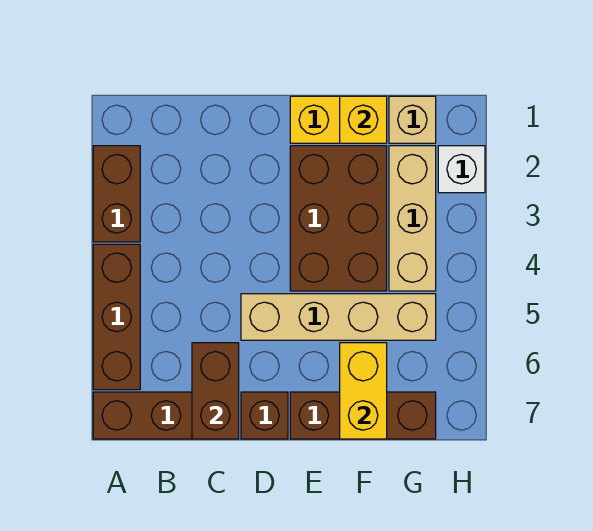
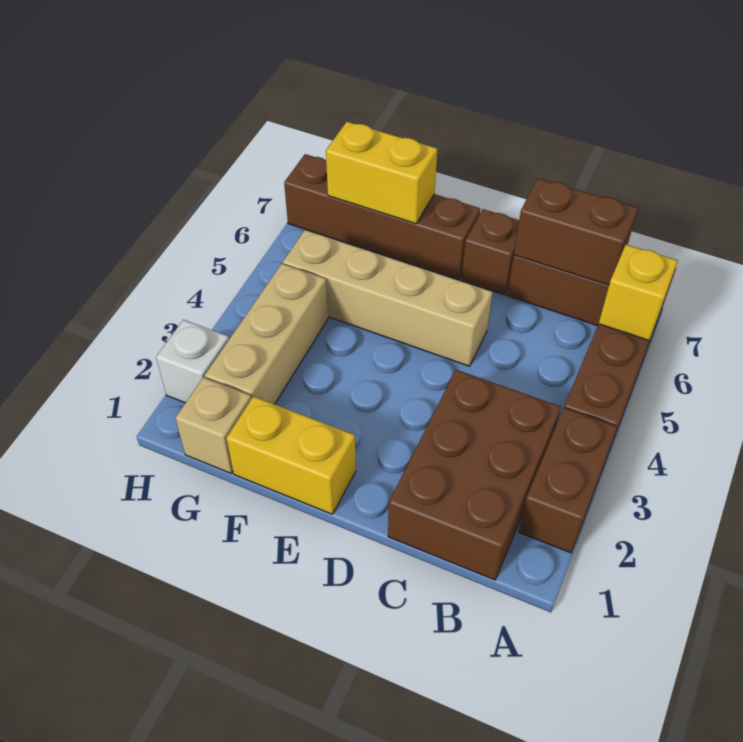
brown 1x2 brick [192,343,239,439] -> brown 1x2 brick turned to [514,178,638,285]
brown 2x3 brick [290,146,387,291] -> brown 2x3 brick moved to [388,370,561,580]
brown 1x3 brick [290,392,436,439] -> brown 1x4 brick [284,154,480,280]
yellow 1x1 brick [340,96,387,143] -> yellow 1x1 brick moved to [599,245,678,340]
yellow 1x2 brick [340,343,387,439] -> yellow 1x2 brick turned to [326,122,437,224]

